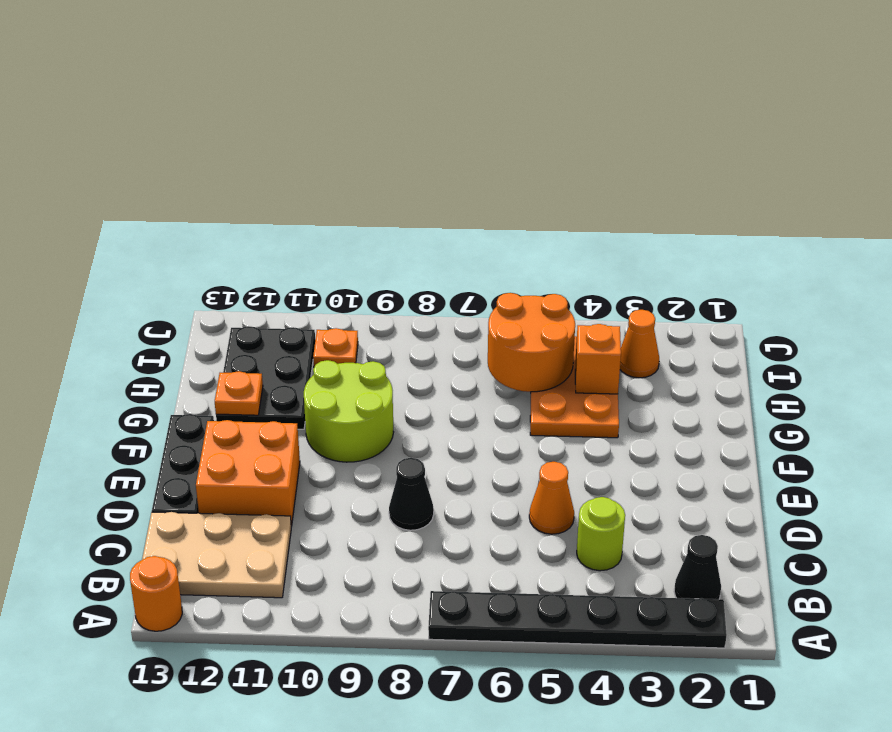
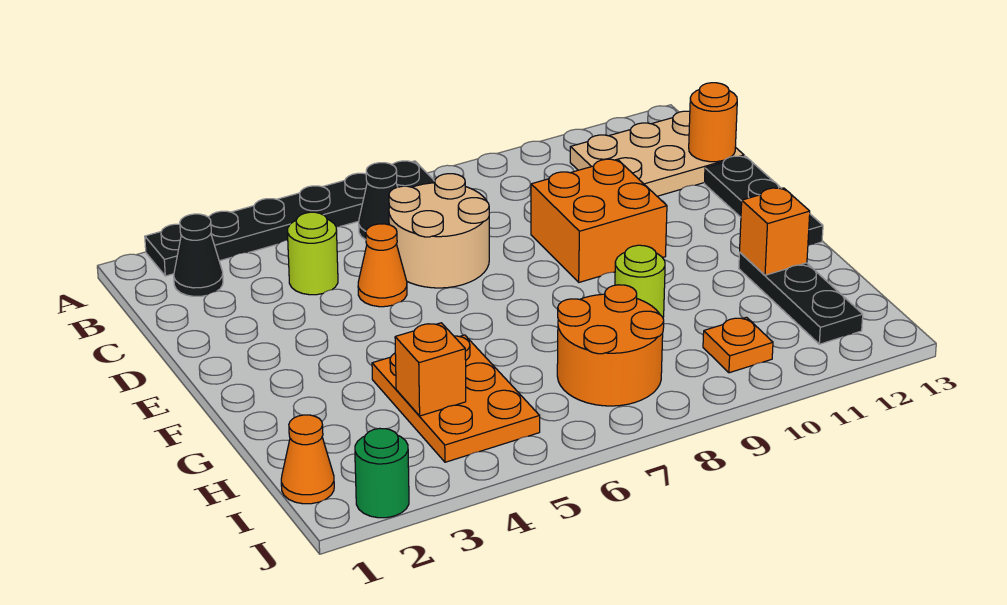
orange 1x1 round brick [130,556,182,631] -> orange 1x1 round brick moved to [689,83,737,162]
none -> tan 2x2 round brick [389,174,489,288]
black 1x1 cone [389,458,434,530] -> black 1x1 cone moved to [359,163,397,240]
orange 2x2 brick [196,420,300,527] -> orange 2x2 brick moved to [531,159,667,282]
lime 2x2 round brick [304,360,394,462] -> lime 1x1 round brick [615,245,665,317]
black 2x3 plate [216,326,315,429] -> black 1x3 plate [739,253,863,344]
orange 1x1 plate [215,371,263,415] -> orange 1x1 brick [740,188,810,275]
orange 2x2 round brick [488,293,575,392] -> orange 2x2 round brick moved to [557,285,664,406]
orange 1x1 cone [620,310,659,378] -> orange 1x1 cone moved to [281,415,334,504]
none -> green 1x1 round brick [355,428,409,518]

